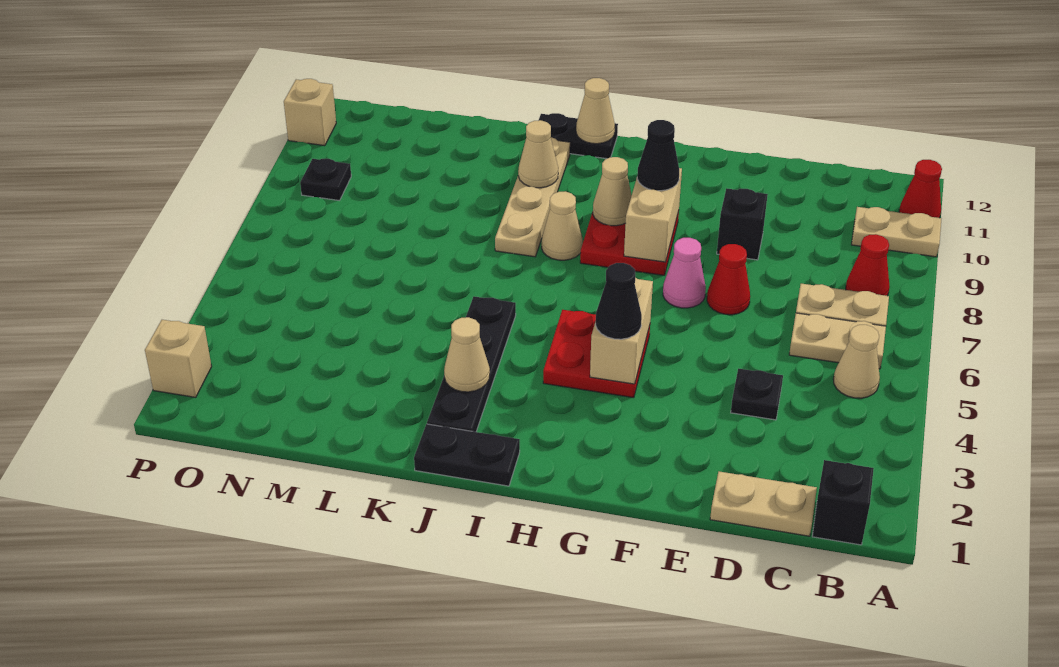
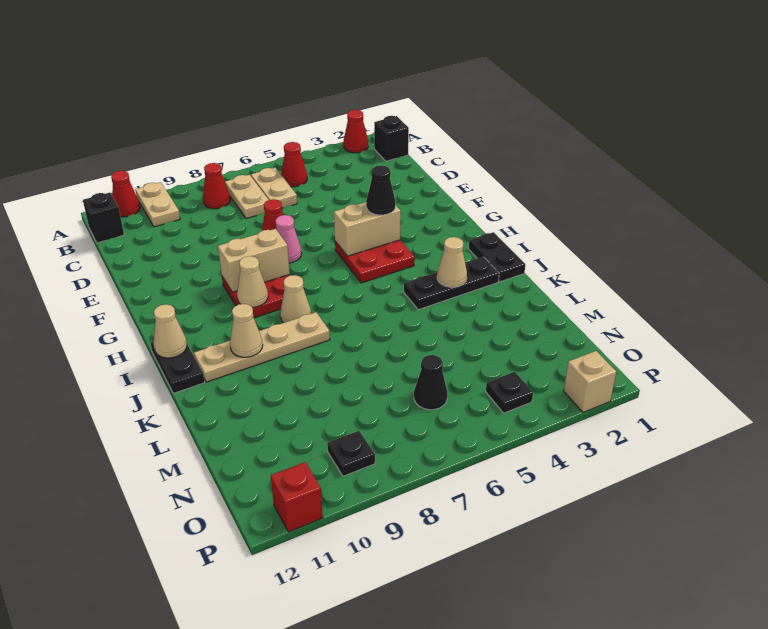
none -> red 1x1 cone [343,110,368,153]
tan 1x1 cone [833,325,880,398] -> red 1x1 cone [281,142,307,187]
tan 1x2 plate [710,471,817,536] -> none
black 1x1 plate [731,369,783,420] -> black 1x1 plate moved to [486,372,533,413]
black 1x1 brick [717,188,768,260] -> black 1x1 brick moved to [83,193,124,243]
black 1x1 cone [637,120,679,191] -> black 1x1 cone moved to [414,355,447,410]
black 1x4 plate [427,296,516,432] -> black 1x3 plate [404,257,499,310]
tan 1x1 brick [284,79,336,146] -> red 1x1 brick [271,462,323,532]

